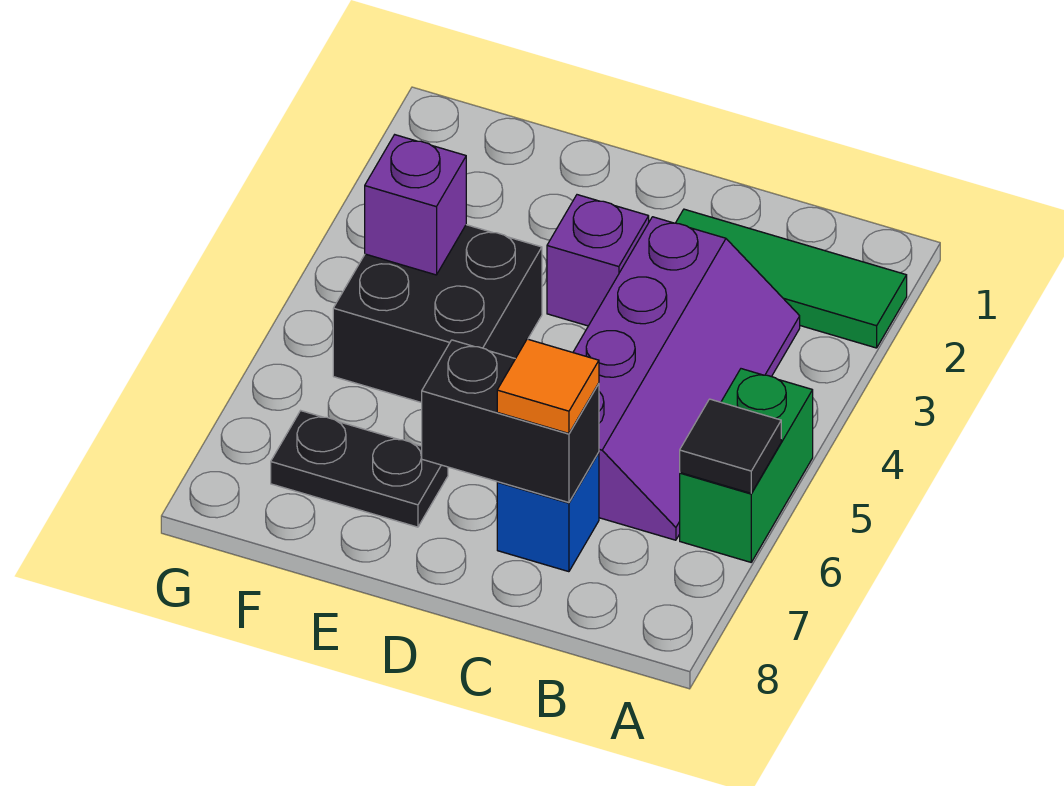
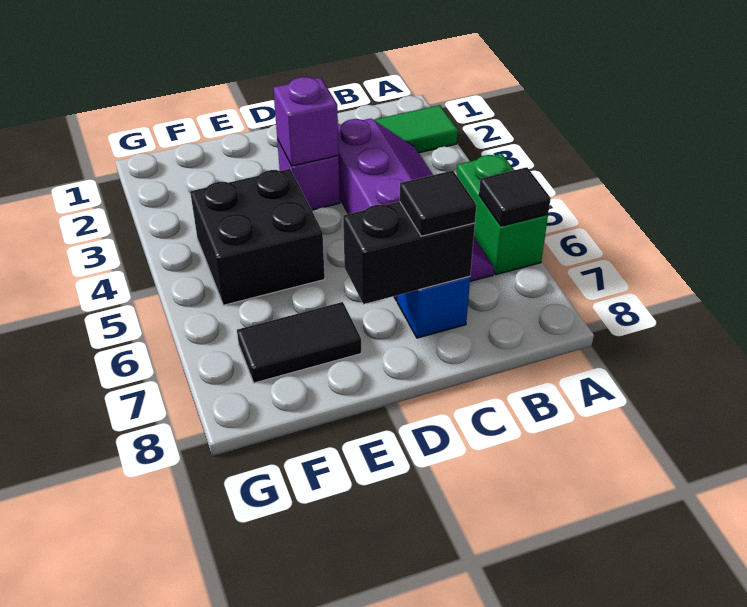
orange 1x1 tile [497,339,599,433] -> black 1x1 tile [400,170,476,236]
black 1x2 plate [271,411,448,527] -> black 1x2 tile [237,302,361,383]
purple 1x1 brick [365,135,466,275] -> purple 1x1 brick moved to [273,77,339,166]

